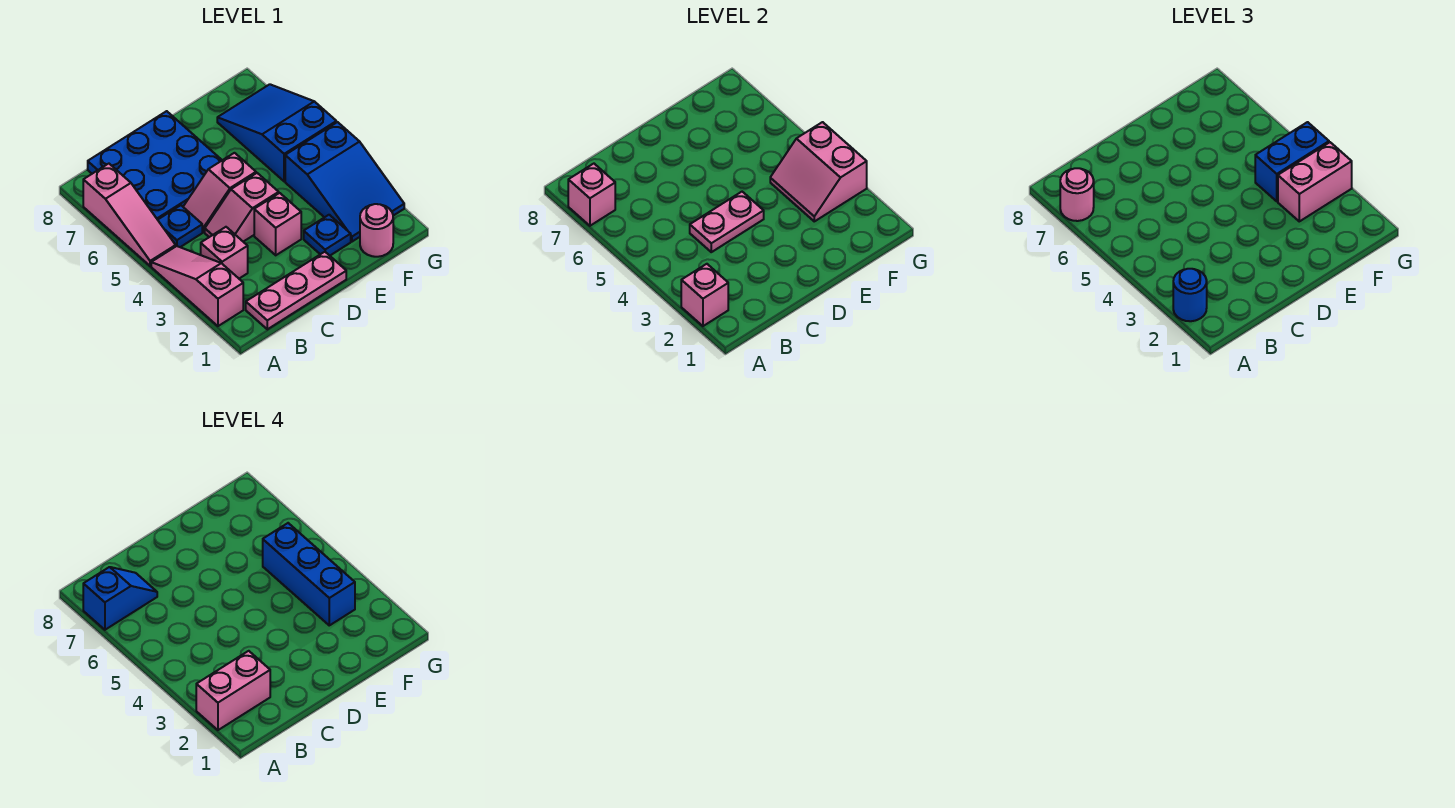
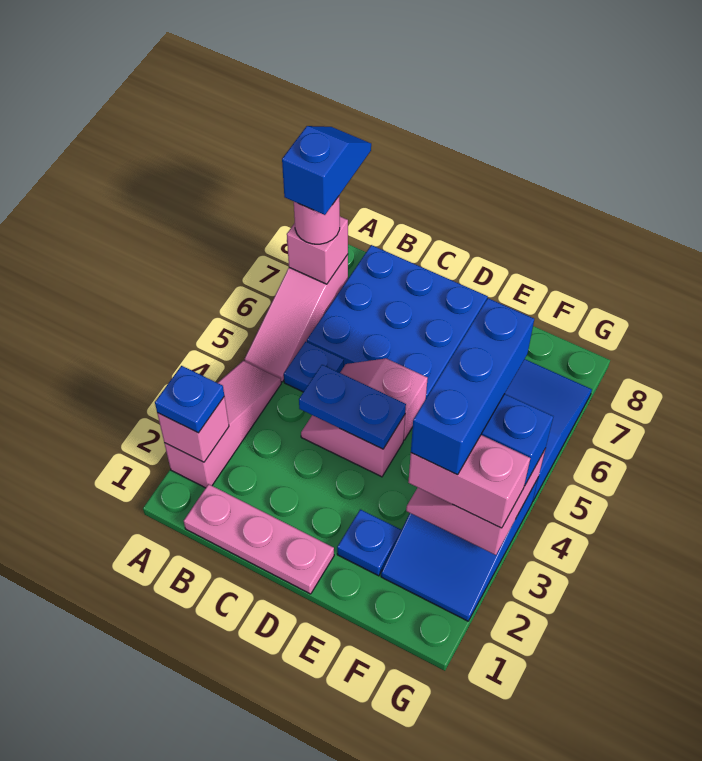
blue 1x1 round brick [1173,269,1207,321] -> blue 1x1 plate [155,366,224,433]
pink 1x2 brick [196,651,270,730] -> none
blue 1x2 slope [83,567,157,630] -> blue 1x2 slope turned to [282,126,371,215]
pink 1x1 brick [201,227,248,278] -> none
pink 1x2 plate [690,192,764,252] -> blue 1x2 plate [299,365,406,449]
pink 1x1 brick [254,193,301,255] -> none
pink 1x1 round brick [360,204,393,257] -> none

